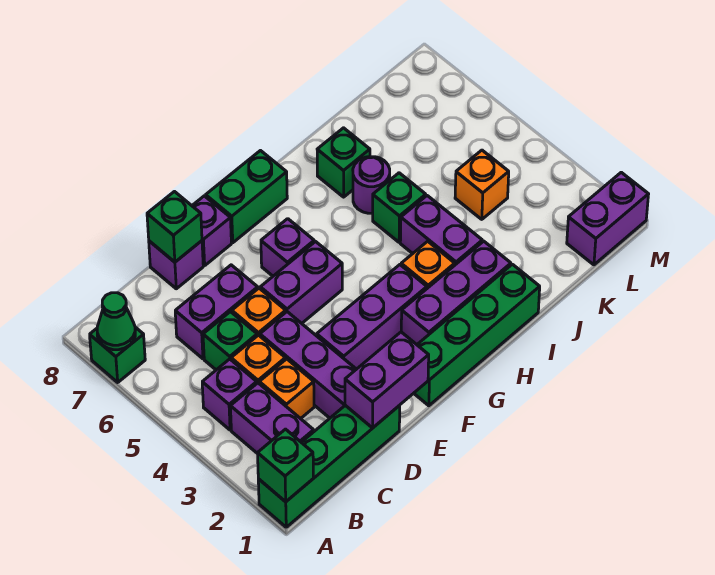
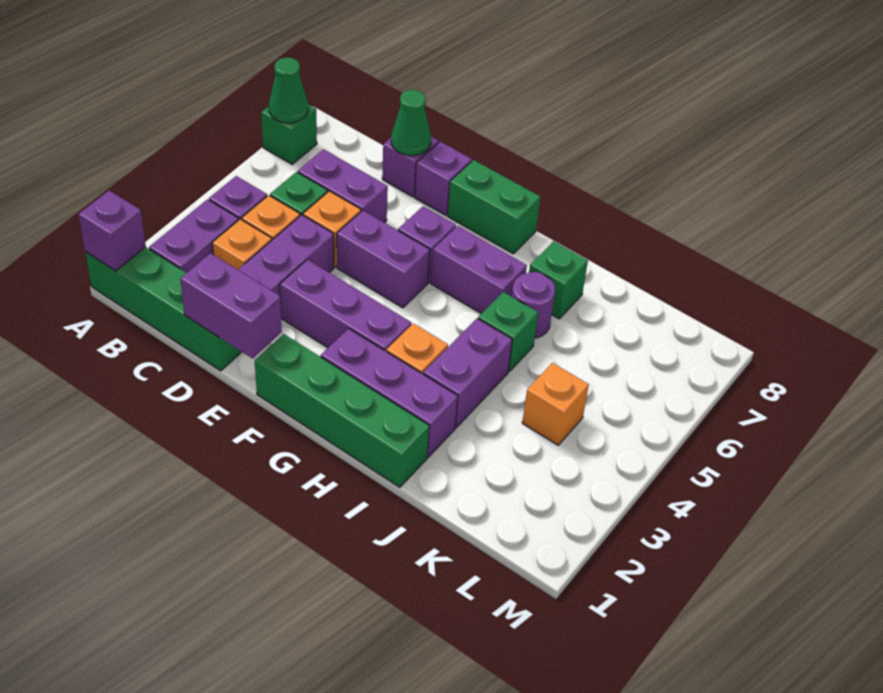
green 1x1 brick [258,429,313,502] -> purple 1x1 brick [78,190,146,271]
green 1x1 brick [147,192,202,262] -> green 1x1 cone [391,90,431,156]
purple 1x2 brick [567,172,649,265] -> purple 1x2 brick moved to [431,226,527,314]

